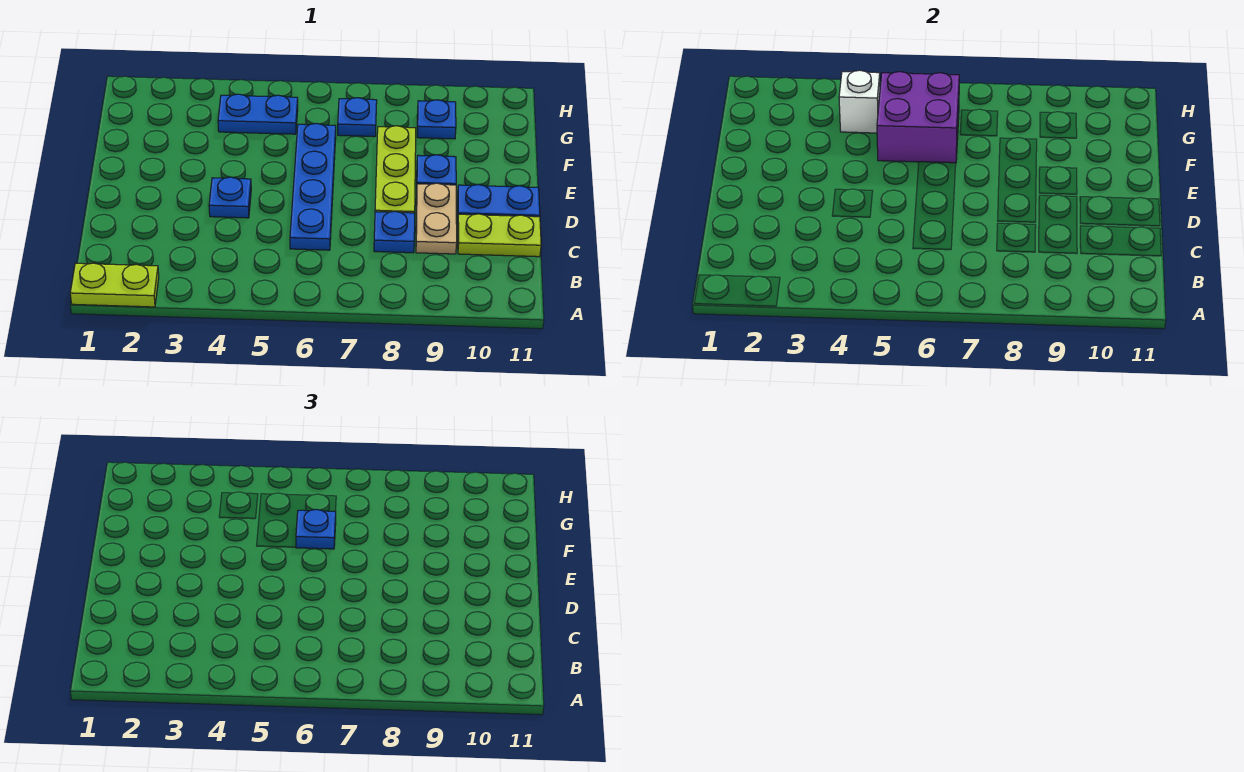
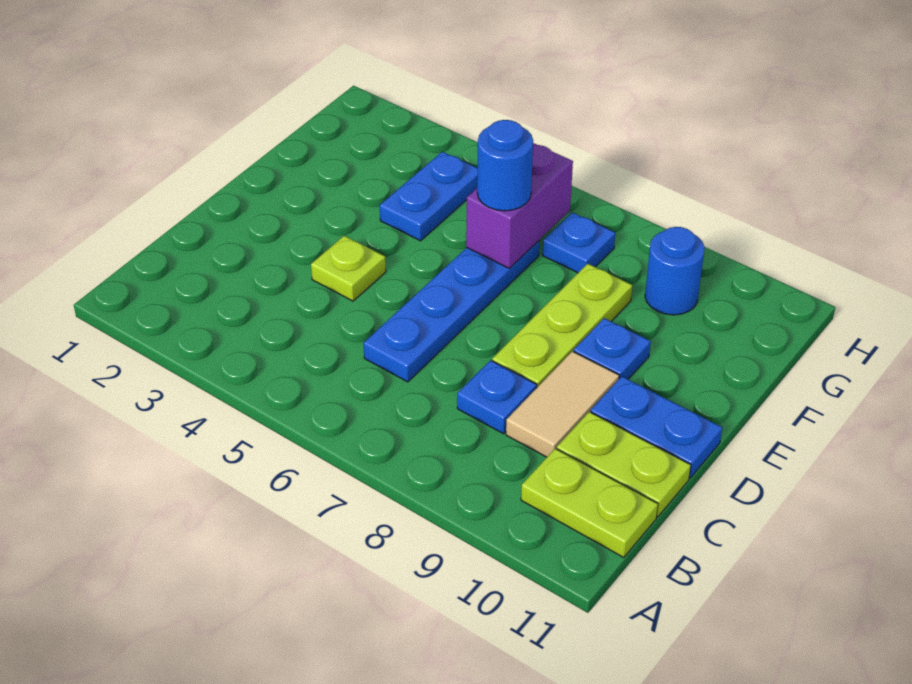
lime 1x2 plate [70,263,159,307] -> lime 1x2 plate moved to [521,448,658,558]
tan 1x2 plate [416,183,457,254] -> tan 1x2 tile [506,351,619,457]
blue 1x1 plate [209,177,251,218] -> lime 1x1 plate [311,236,386,301]
purple 2x2 brick [877,72,959,163] -> purple 1x2 brick [466,143,573,268]
blue 1x1 plate [296,509,336,549] -> blue 1x1 round brick [477,120,533,211]
blue 1x2 plate [218,94,298,134] -> blue 1x2 plate turned to [380,152,478,241]
white 1x1 brick [839,70,880,133] -> none
blue 1x1 plate [417,100,456,139] -> blue 1x1 round brick [645,227,705,315]

